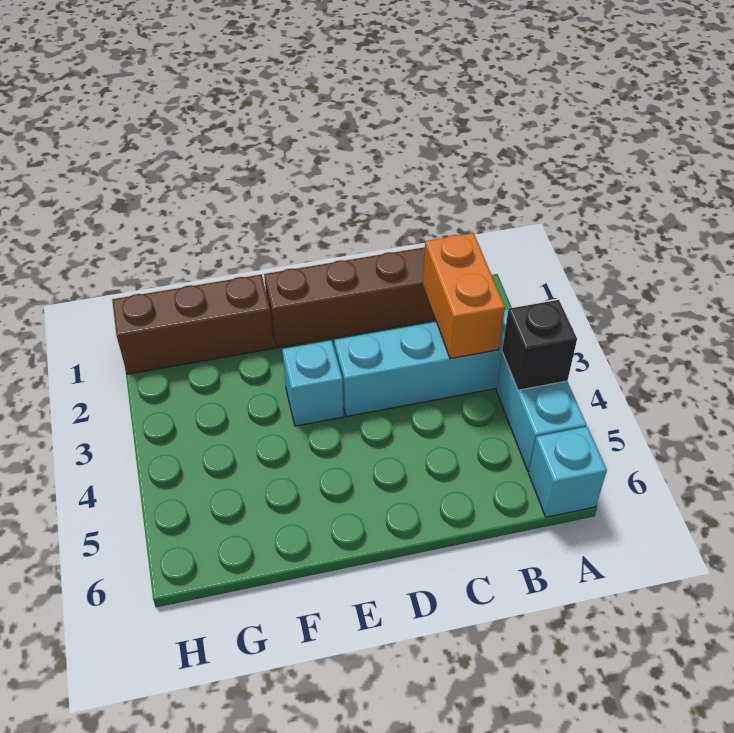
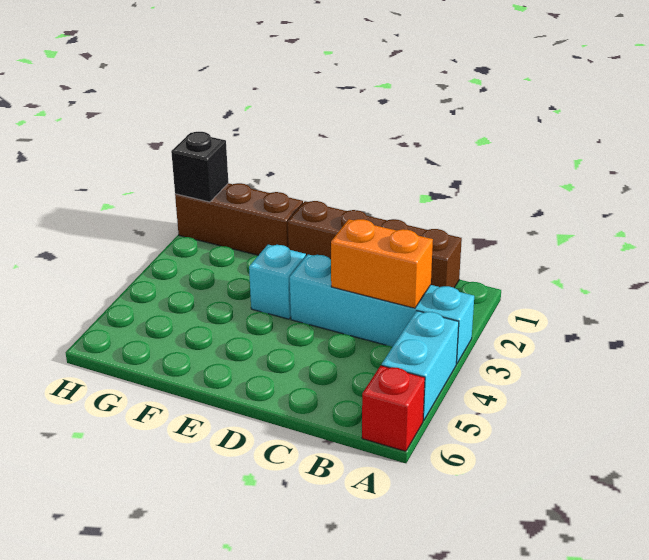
black 1x1 brick [502,300,577,390] -> black 1x1 brick moved to [171,132,228,202]
cyan 1x1 brick [529,427,607,517] -> red 1x1 brick [362,365,425,451]
orange 1x2 brick [423,233,505,359] -> orange 1x2 brick turned to [331,219,433,308]

